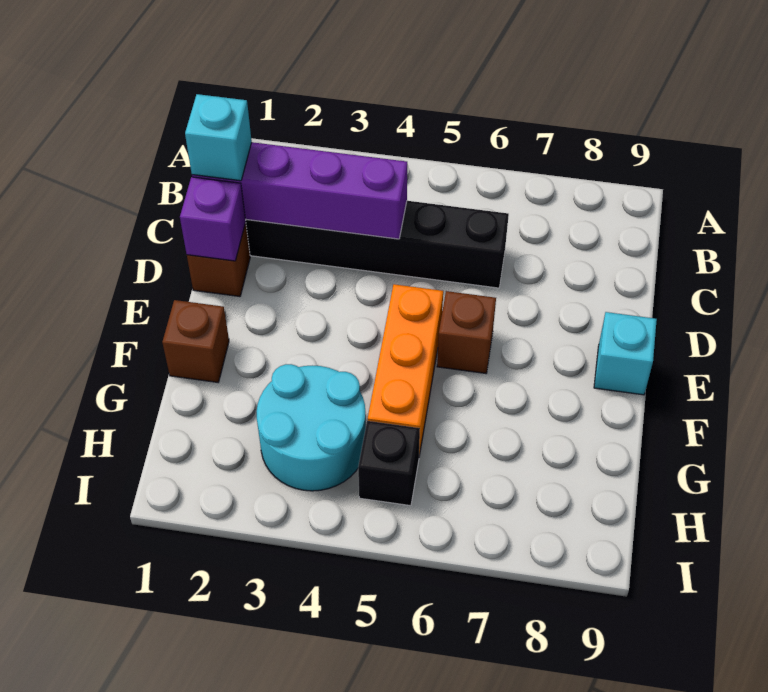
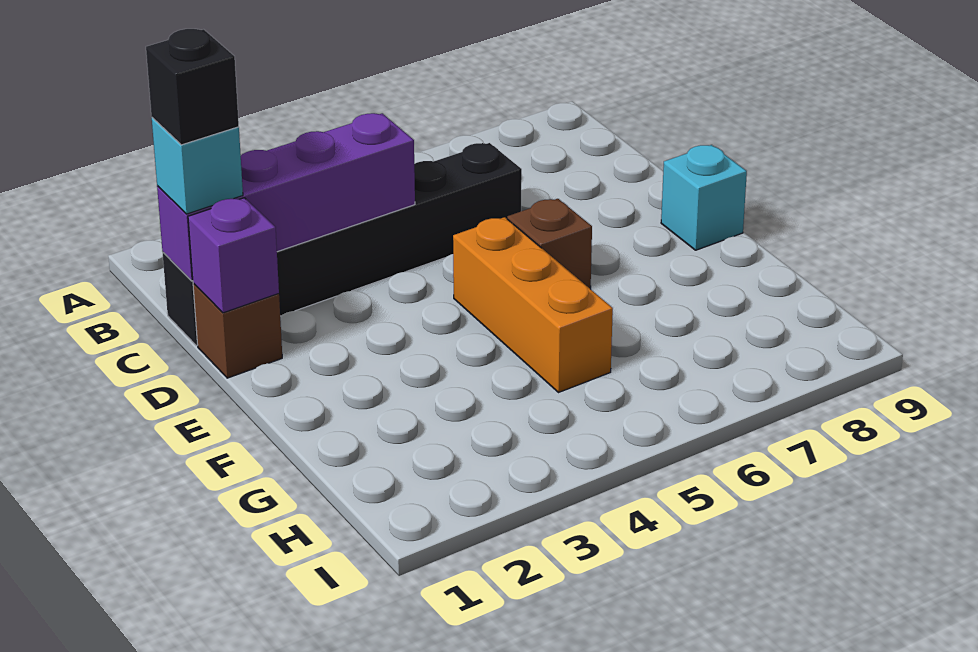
brown 1x1 brick [162,300,229,382] -> none
cyan 2x2 round brick [257,364,366,491] -> none
black 1x1 brick [358,421,420,506] -> black 1x1 brick moved to [146,29,239,145]

